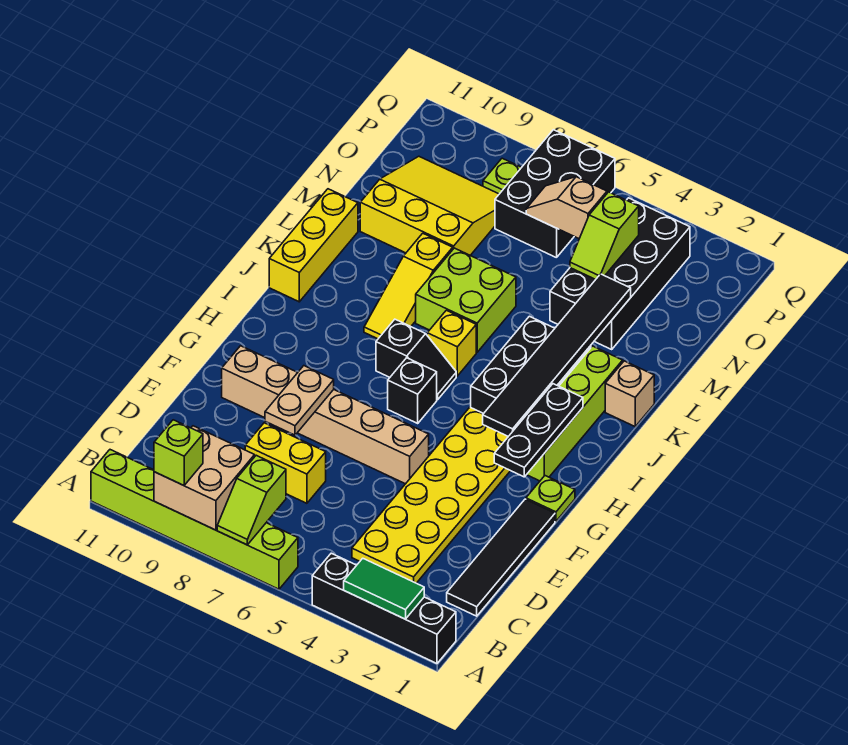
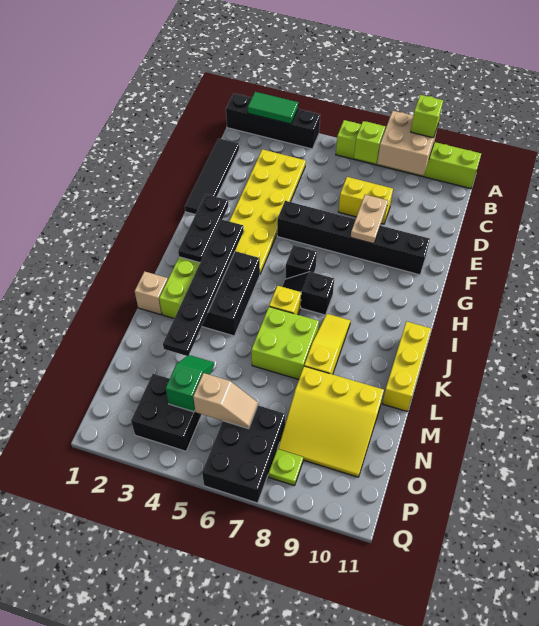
tan 1x6 brick [222,346,429,484] -> black 1x6 brick [277,201,430,275]
lime 1x1 plate [526,476,575,521] -> none
black 1x6 tile [483,274,631,436] -> black 1x6 plate [163,219,244,356]
black 2x4 brick [550,198,690,349] -> black 2x2 brick [131,374,202,451]
lime 1x2 slope [570,192,639,279] -> green 1x2 slope [166,355,214,412]

